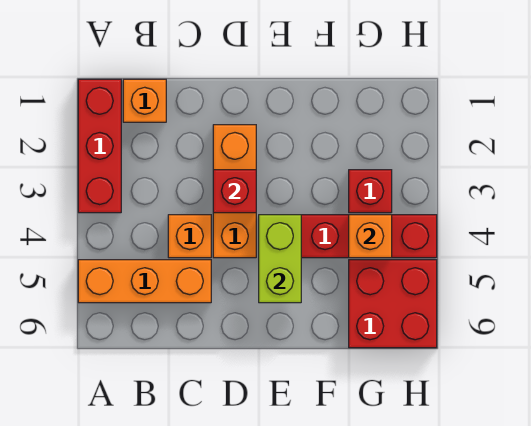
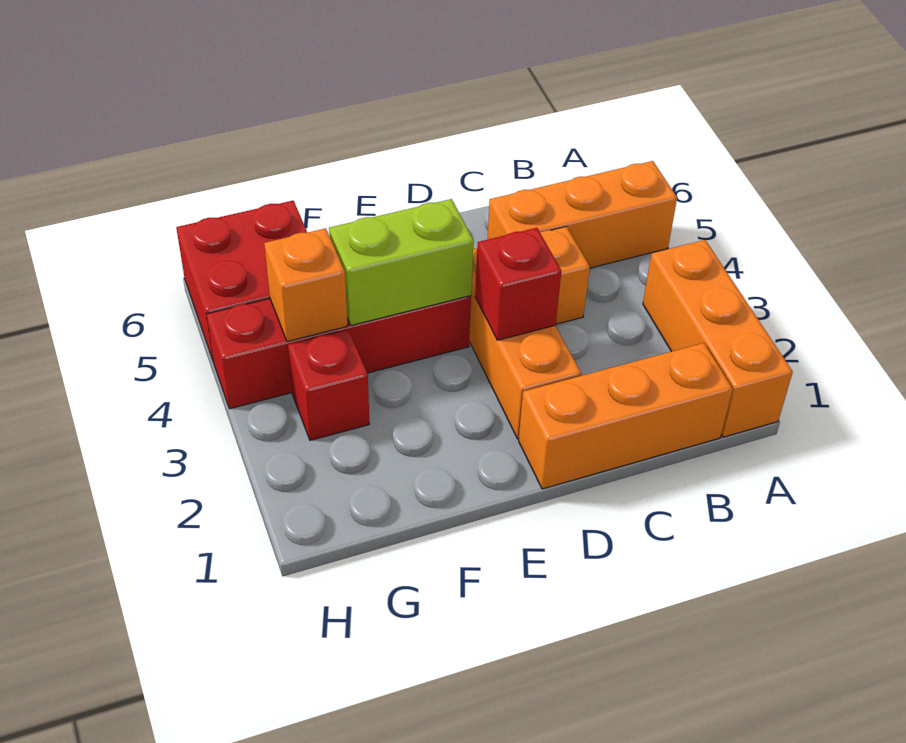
red 1x3 brick [78,79,121,213] -> orange 1x3 brick [643,240,793,437]
orange 1x1 brick [123,79,166,122] -> orange 1x3 brick [519,343,733,489]
lime 1x2 brick [259,215,301,303] -> lime 1x2 brick turned to [329,199,474,325]

